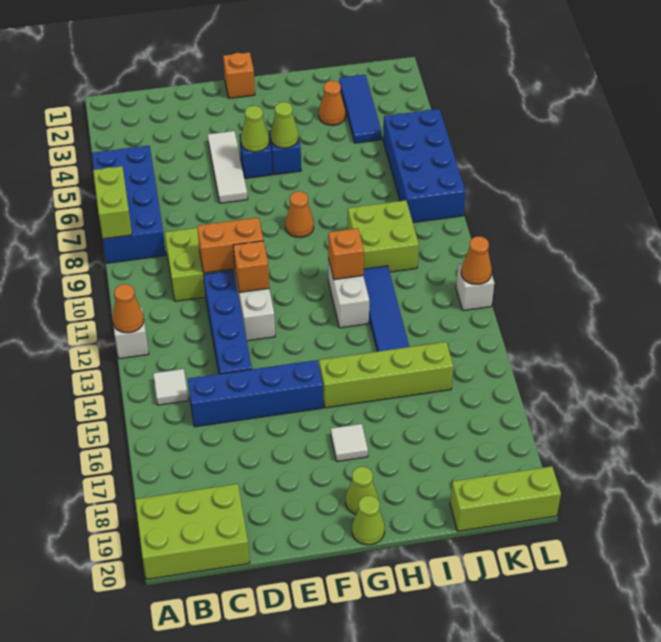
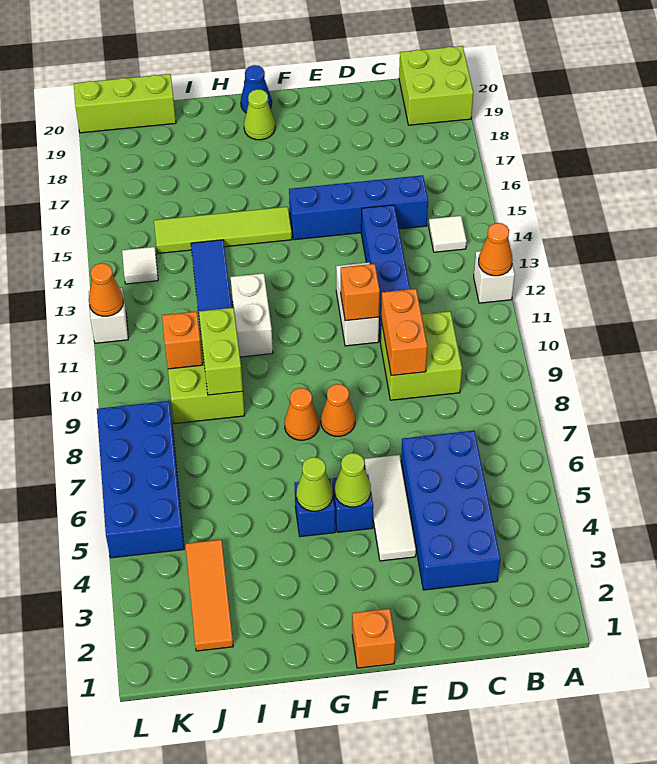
blue 2x4 brick [92,146,166,263] -> blue 2x4 brick moved to [401,431,501,590]
lime 1x2 brick [93,166,132,239] -> lime 1x2 brick moved to [199,308,243,395]
lime 2x3 brick [135,484,250,580] -> lime 2x2 brick [399,46,473,125]
orange 1x2 brick [197,218,263,273] -> orange 1x2 brick turned to [381,289,427,375]
lime 1x4 brick [319,342,453,408] -> lime 1x4 tile [154,207,292,253]
white 1x1 tile [331,424,368,461] -> white 1x1 tile moved to [122,247,158,284]
lime 1x1 cone [352,496,385,545] -> blue 1x1 cone [241,65,272,113]
orange 1x1 brick [328,228,364,280] -> orange 1x1 brick moved to [162,312,203,369]
orange 1x1 cone [319,81,346,125] -> orange 1x1 cone moved to [321,384,355,436]
blue 1x3 tile [339,75,382,143] -> orange 1x3 tile [185,540,233,651]

